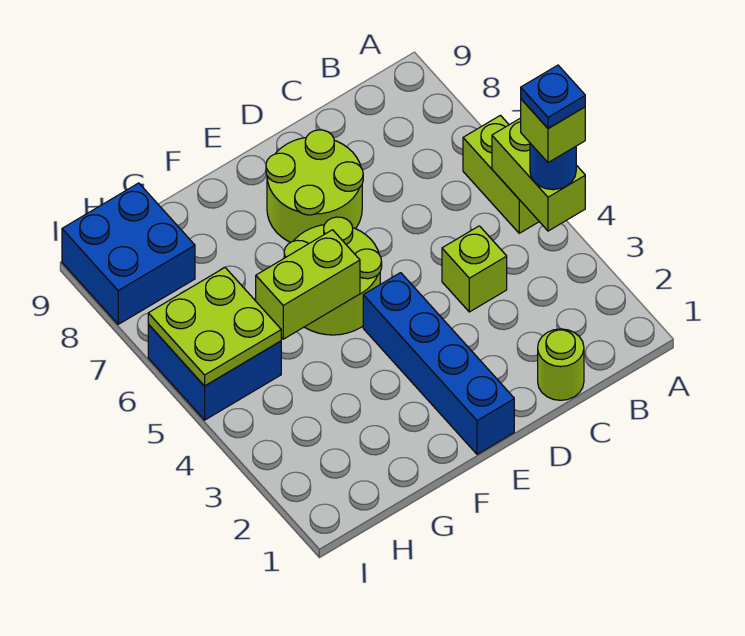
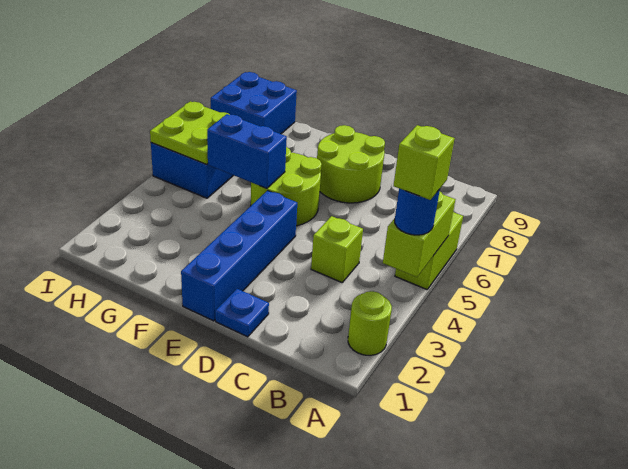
blue 1x1 plate [521,65,585,129] -> blue 1x1 plate moved to [215,289,269,337]
lime 1x1 round brick [538,329,584,400] -> lime 1x1 round brick moved to [348,291,392,355]
lime 1x2 brick [256,230,360,339] -> blue 1x2 brick [207,114,287,189]

